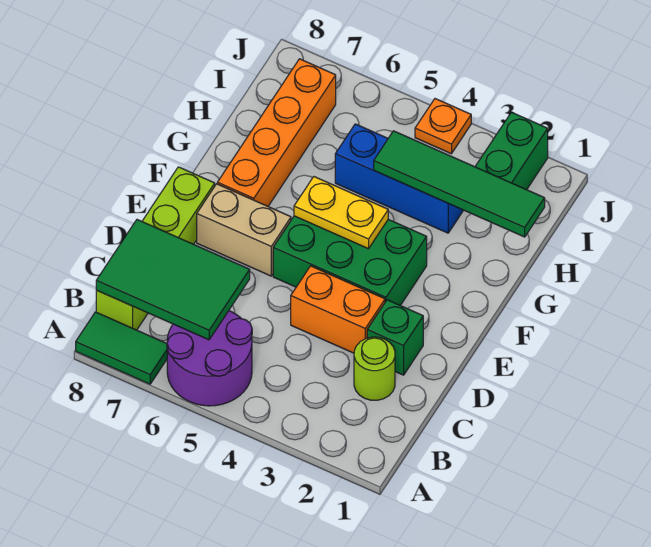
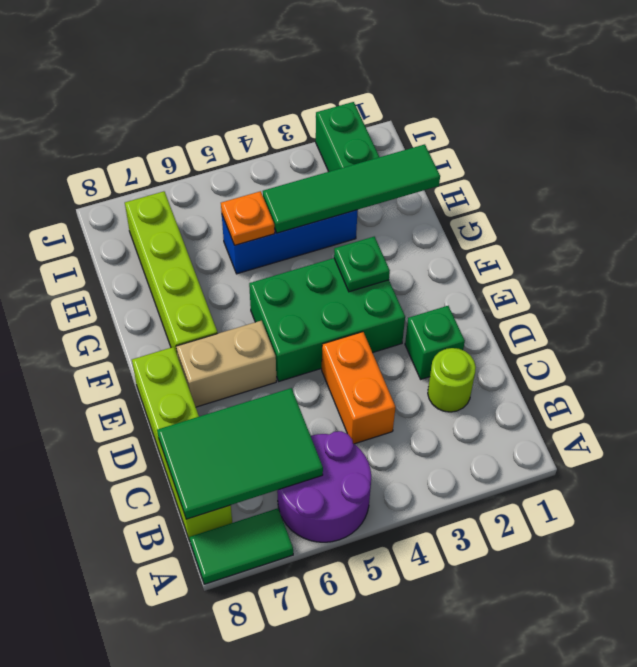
orange 1x2 brick [291,266,385,353] -> orange 1x2 brick turned to [322,332,395,444]
none -> green 1x1 plate [334,237,390,292]
yellow 1x2 plate [294,177,388,249] -> none
orange 1x4 brick [217,59,336,206] -> lime 1x4 brick [125,191,218,353]
orange 1x1 plate [415,99,471,154] -> orange 1x1 plate moved to [221,191,275,245]

